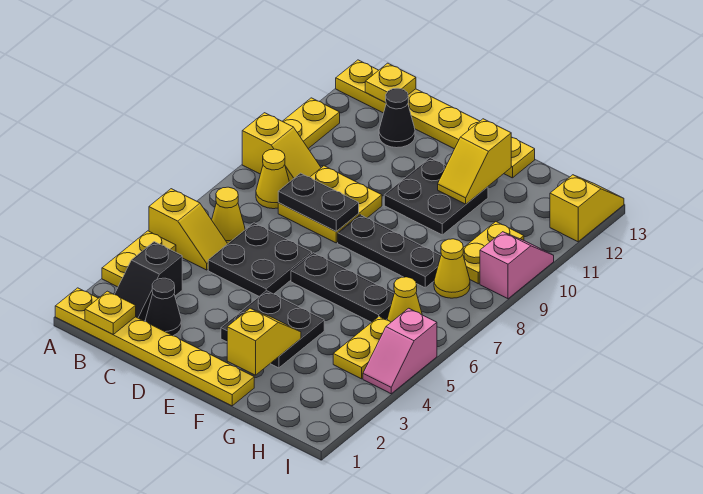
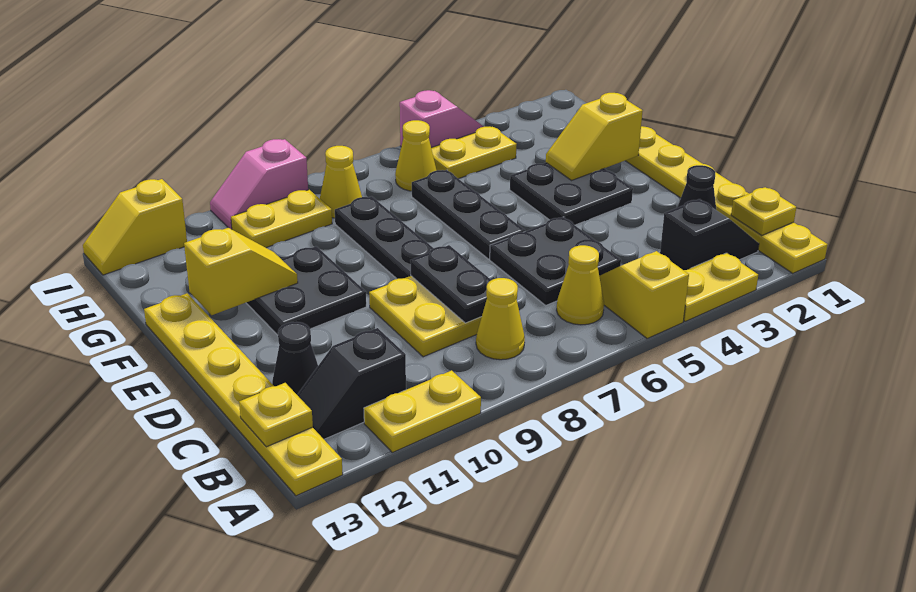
yellow 1x2 slope [242,113,321,182] -> none
none -> black 1x2 slope [297,328,406,439]

